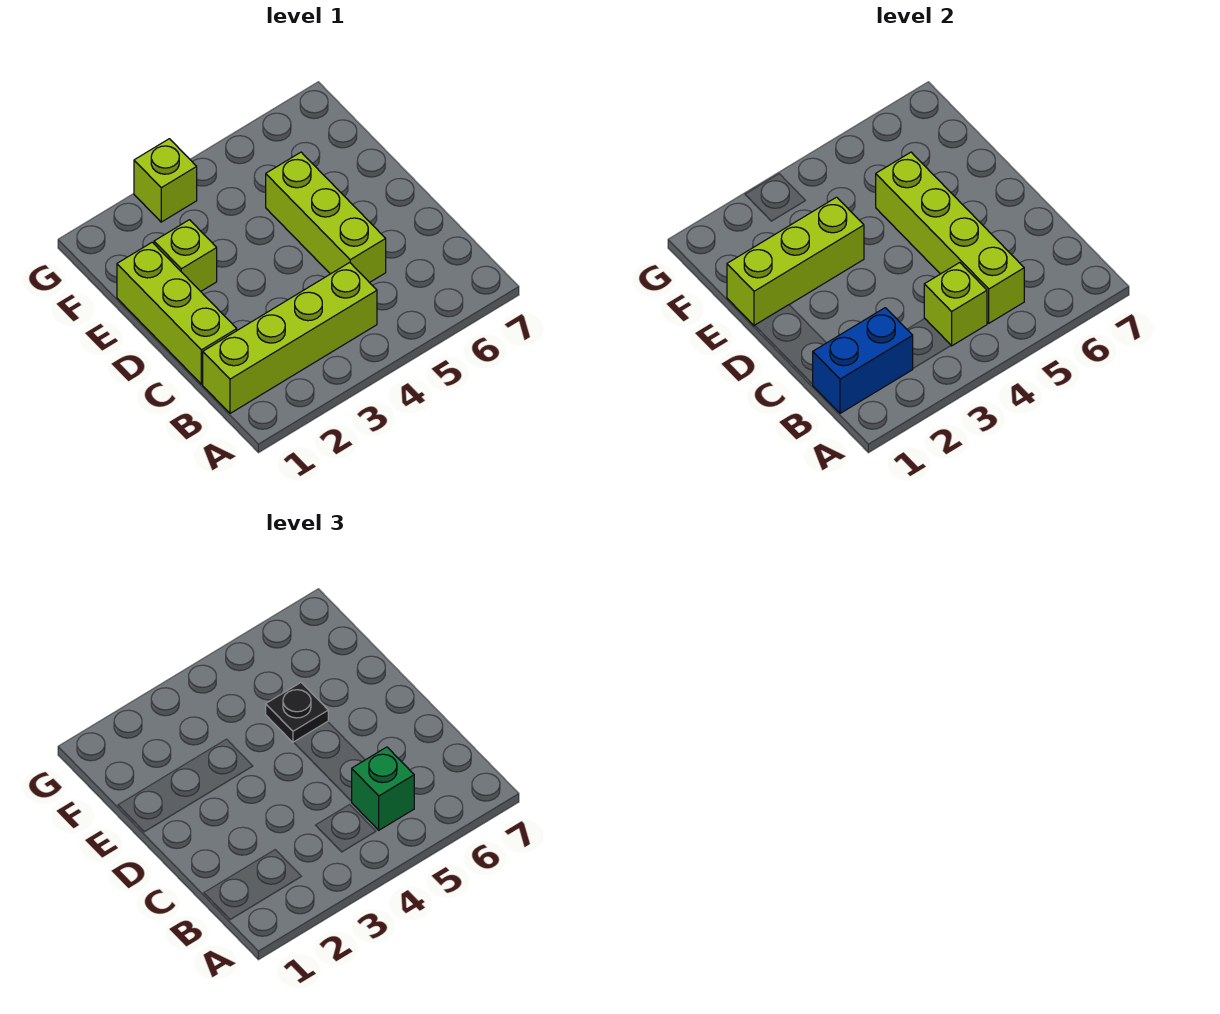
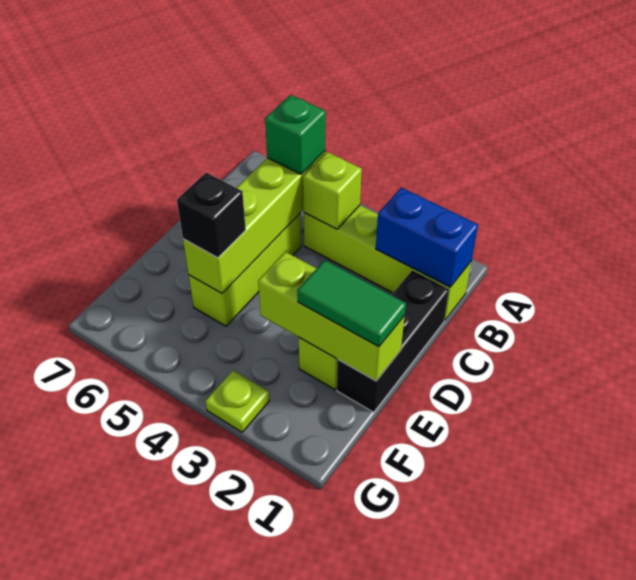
lime 1x3 brick [117,242,237,384] -> black 1x3 brick [337,270,449,412]
none -> green 1x2 tile [297,260,406,347]
black 1x1 plate [266,683,328,742] -> black 1x1 brick [177,173,246,258]
lime 1x1 brick [134,139,197,222] -> lime 1x1 plate [205,370,269,432]

